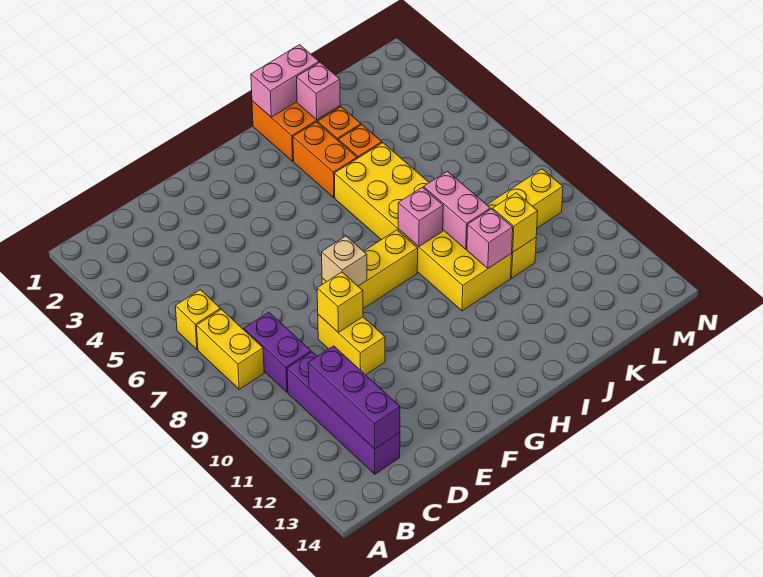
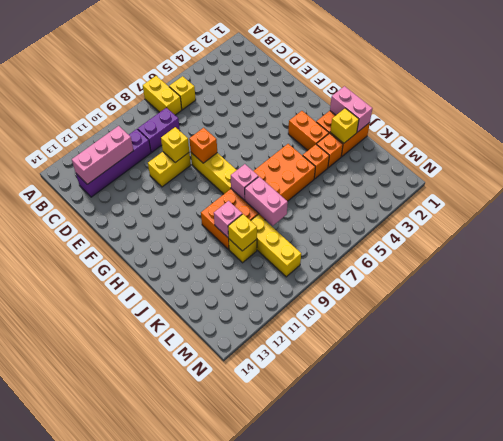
yellow 1x2 brick [196,309,264,389] -> yellow 1x2 brick turned to [143,76,182,115]
purple 1x3 brick [308,346,400,449] -> pink 1x3 brick [72,126,134,184]
tan 1x1 brick [322,236,367,286] -> orange 1x1 brick [189,128,217,163]
orange 1x2 brick [293,122,357,198] -> orange 1x2 brick turned to [288,111,329,150]
yellow 2x6 brick [334,143,512,311] -> orange 2x6 brick [201,144,315,249]
pink 1x1 brick [297,62,340,120] -> yellow 1x1 brick [330,108,359,143]
pink 1x2 brick [424,171,490,249] -> pink 1x2 brick turned to [245,177,288,226]

